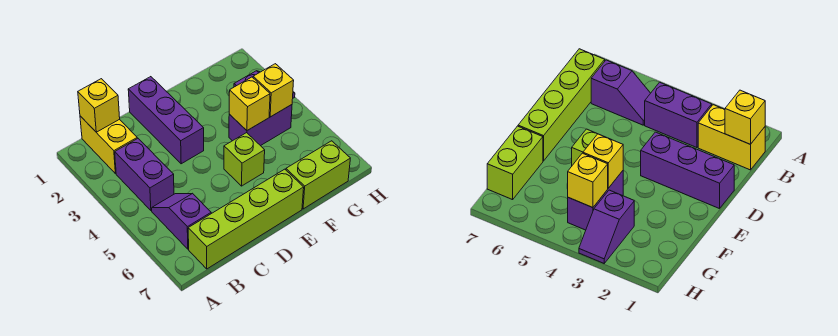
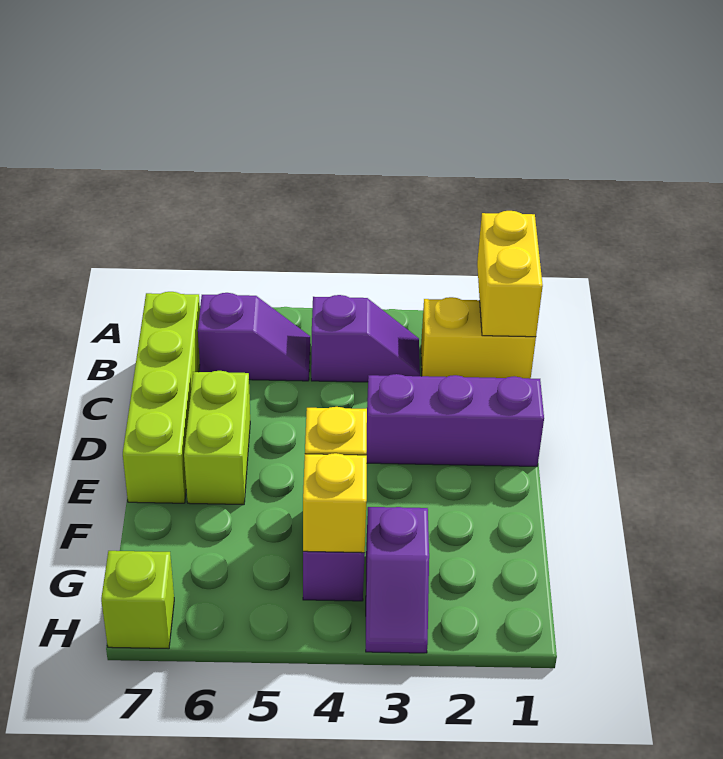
yellow 1x1 brick [78,79,120,132] -> yellow 1x2 brick [477,211,543,337]
purple 1x2 brick [115,138,174,211] -> purple 1x2 slope [311,295,420,382]
lime 1x1 brick [224,133,265,186] -> lime 1x1 brick moved to [101,551,174,649]
lime 1x2 brick [286,141,350,209] -> lime 1x2 brick moved to [184,371,250,505]

